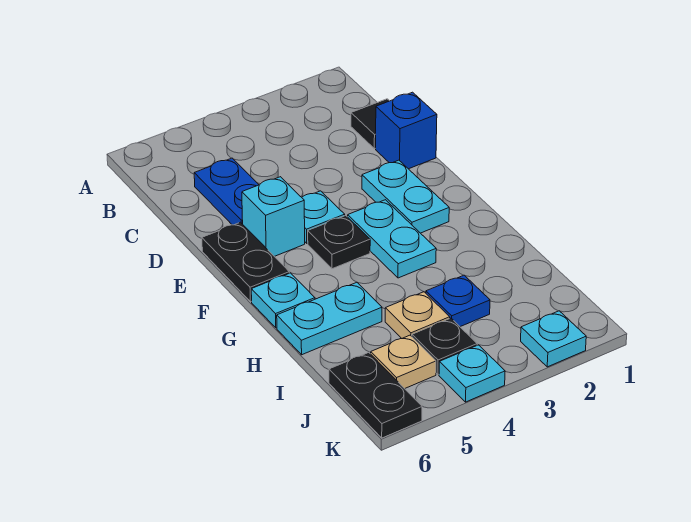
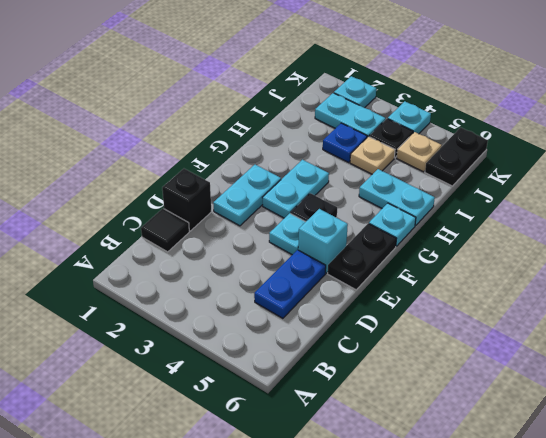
blue 1x1 brick [376,92,437,169] -> black 1x1 brick [162,169,211,231]
none -> cyan 1x2 plate [315,93,386,137]

